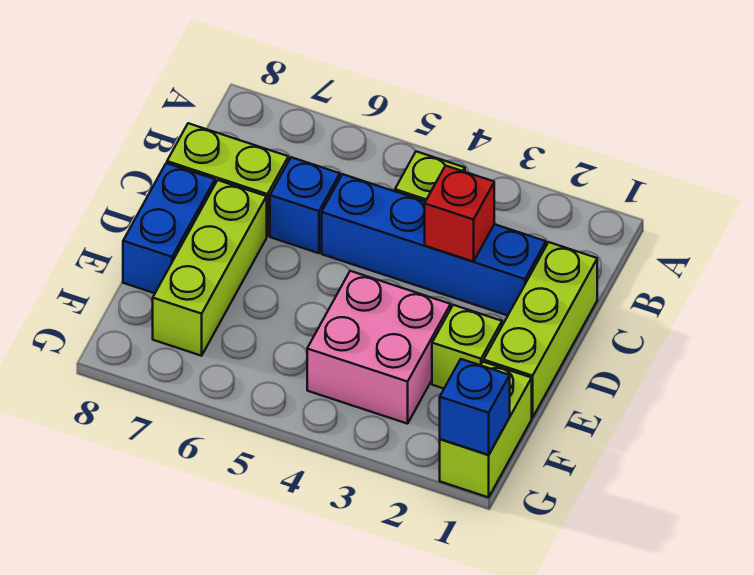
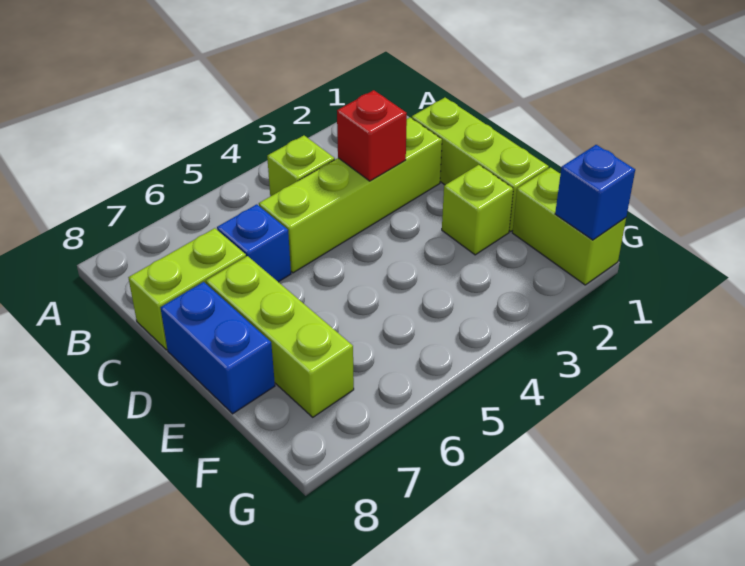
blue 1x4 brick [322,174,546,316] -> lime 1x4 brick [259,117,442,273]
pink 2x2 brick [307,271,451,424] -> none

